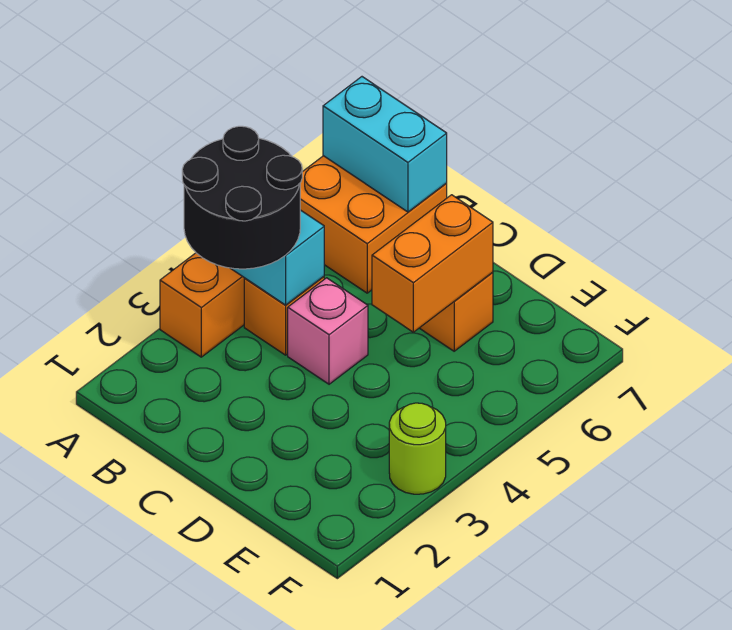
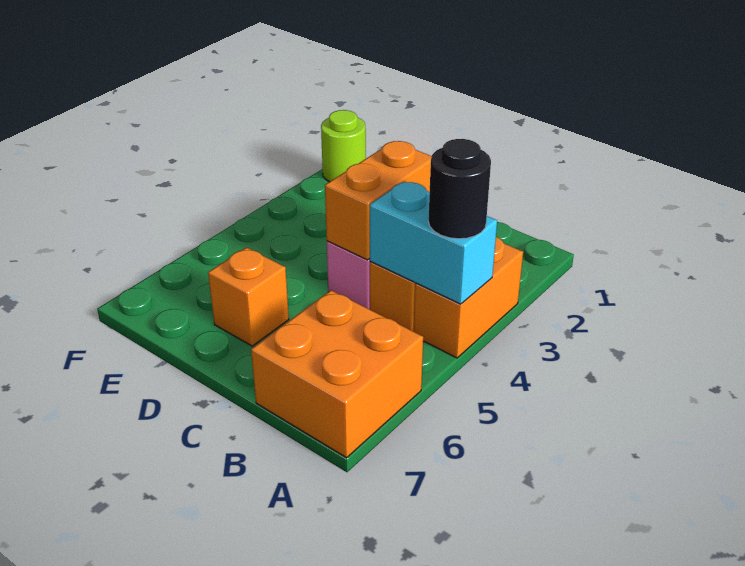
black 2x2 round brick [182,126,302,269] -> black 1x1 round brick [428,139,491,239]
cyan 1x2 brick [323,77,447,212] -> none
orange 1x2 brick [372,195,493,332] -> orange 1x2 brick moved to [325,141,432,260]
lime 1x1 round brick [389,403,446,494] -> lime 1x1 round brick moved to [321,110,366,182]

